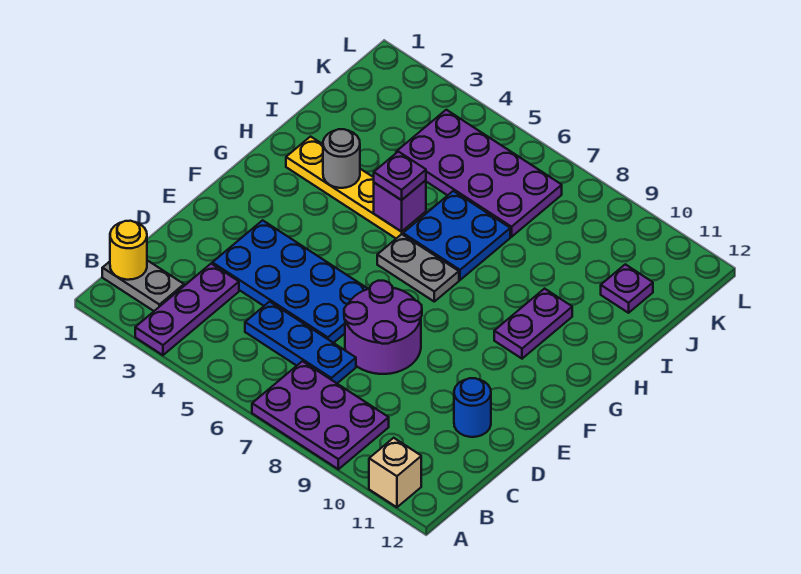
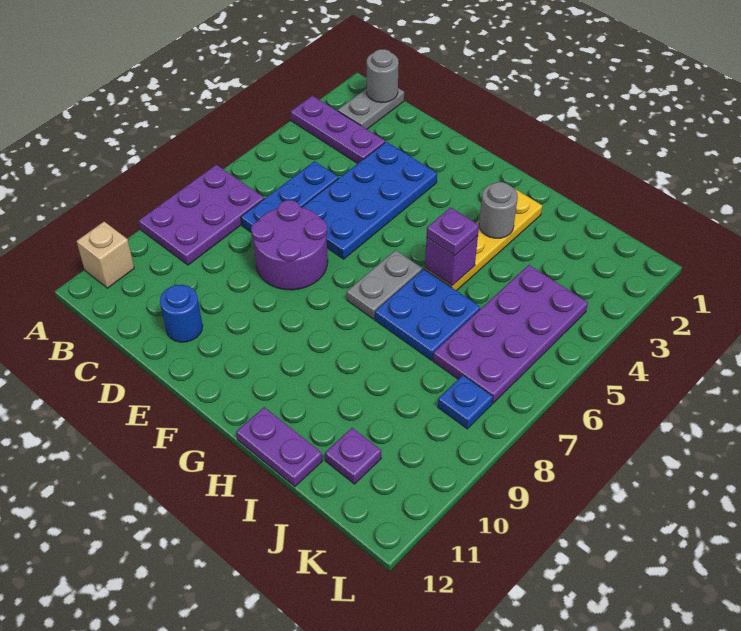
yellow 1x1 round brick [110,221,147,280] -> grey 1x1 round brick [367,49,399,103]
purple 1x2 plate [494,289,572,359] -> purple 1x2 plate moved to [236,407,323,487]
none -> blue 1x1 plate [438,376,493,429]

